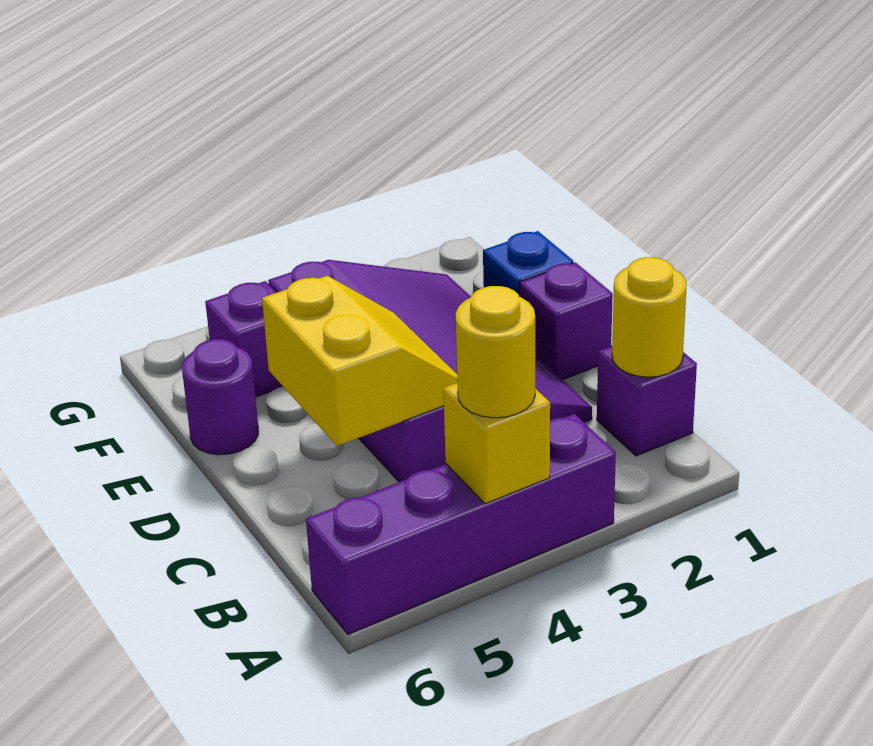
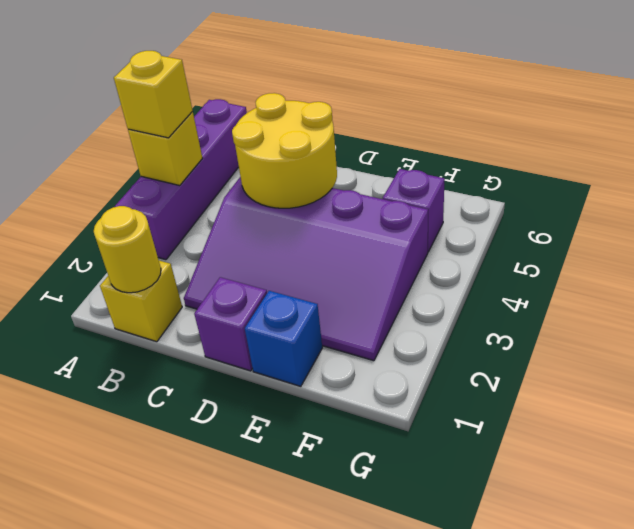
yellow 1x1 round brick [456,286,535,418] -> yellow 1x1 brick [114,51,193,138]
purple 1x1 brick [597,346,697,456] -> yellow 1x1 brick [100,261,182,342]
yellow 2x2 slope [262,276,457,446] -> yellow 2x2 round brick [232,93,337,208]
purple 1x1 round brick [182,339,258,455] -> none

